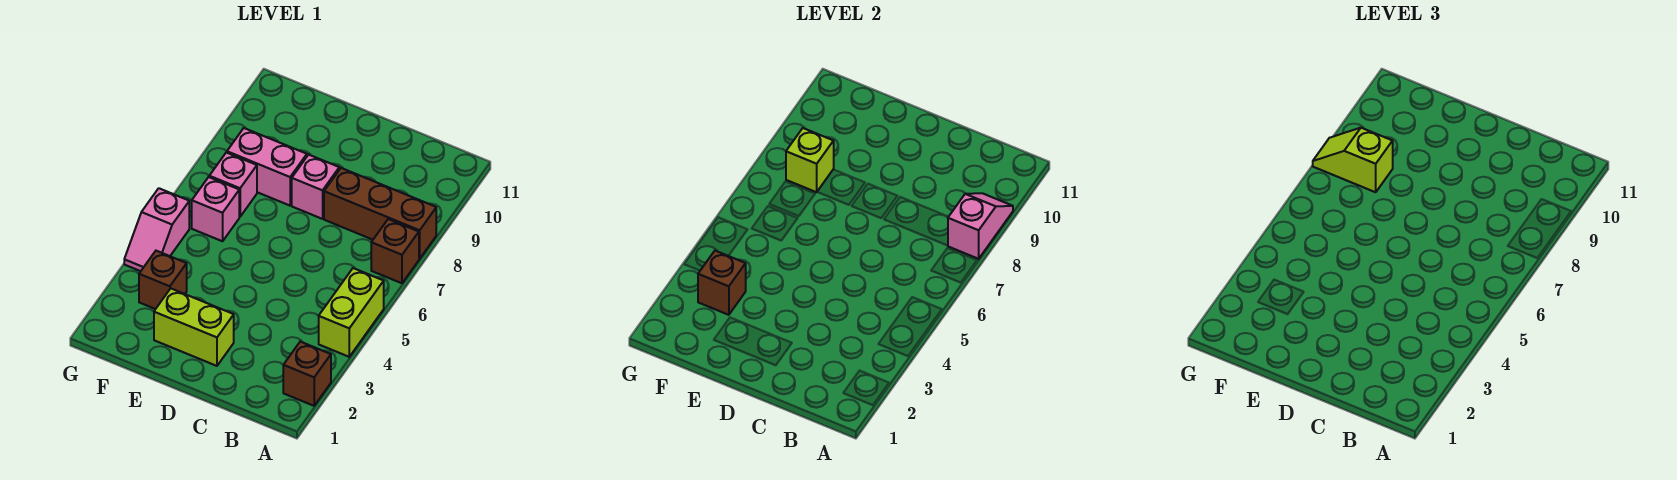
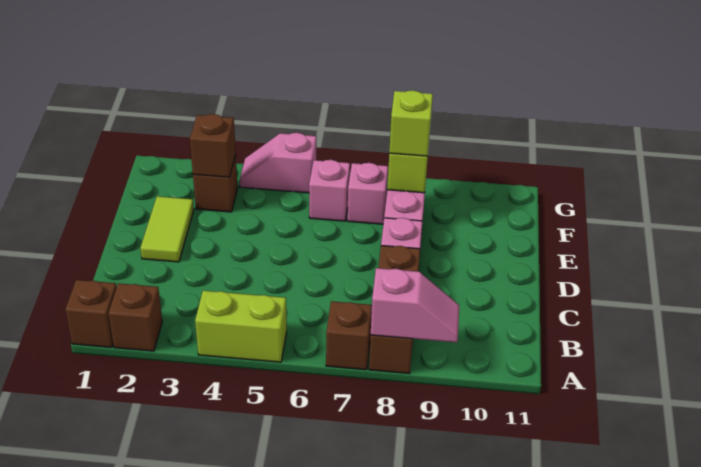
none -> brown 1x1 brick [65,280,117,347]
lime 1x2 brick [154,289,234,366] -> lime 1x2 tile [140,196,194,262]

